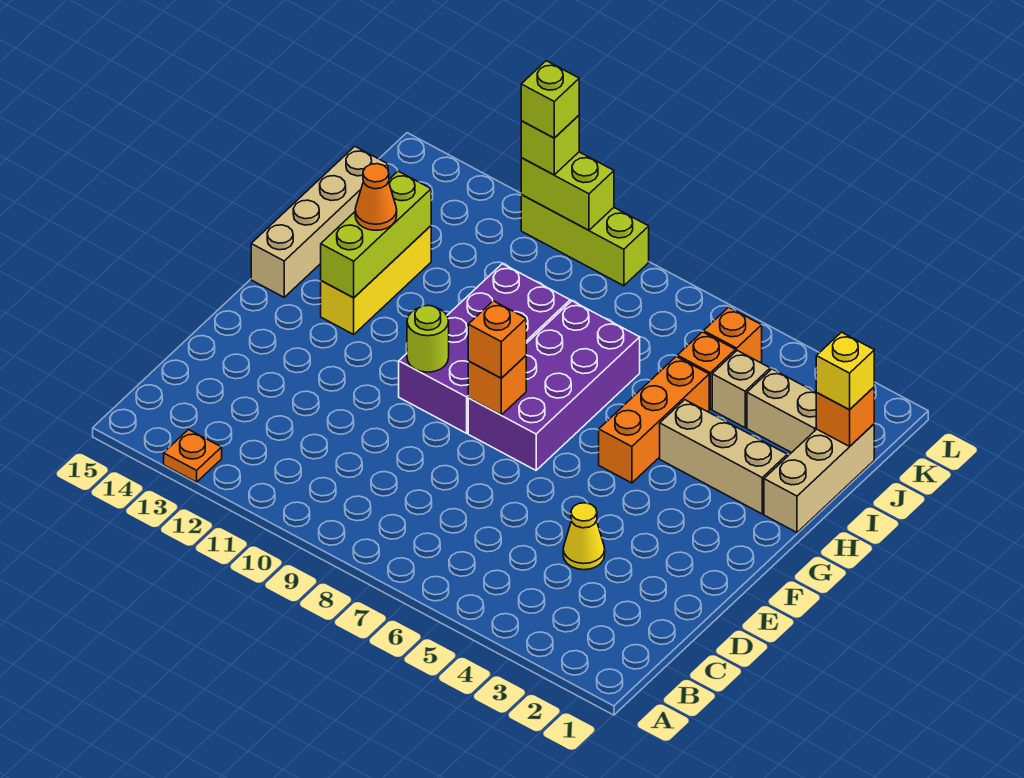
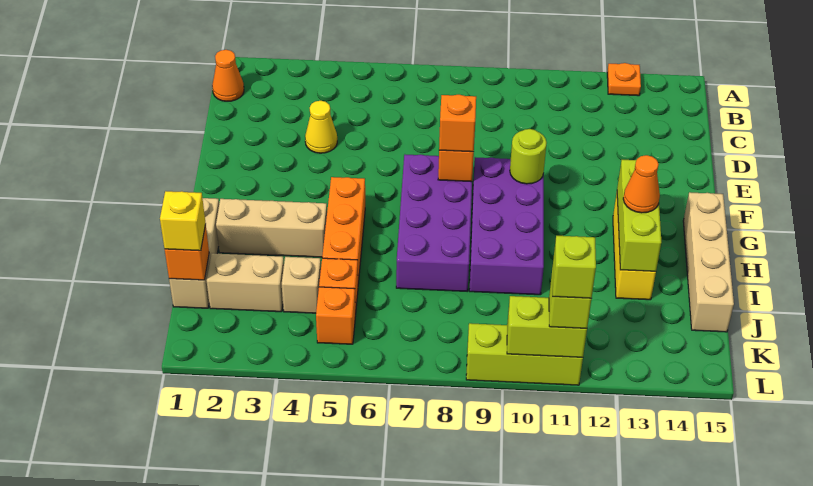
none -> orange 1x1 cone [212,50,244,101]

